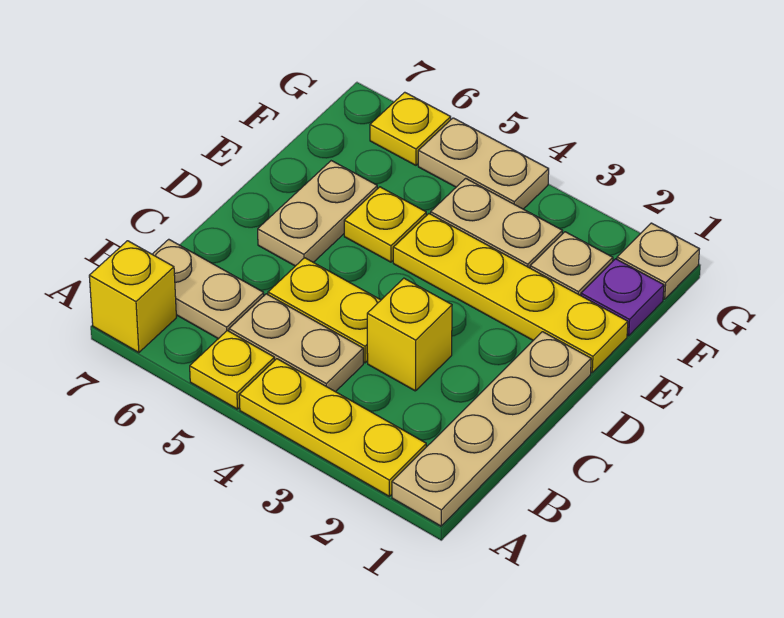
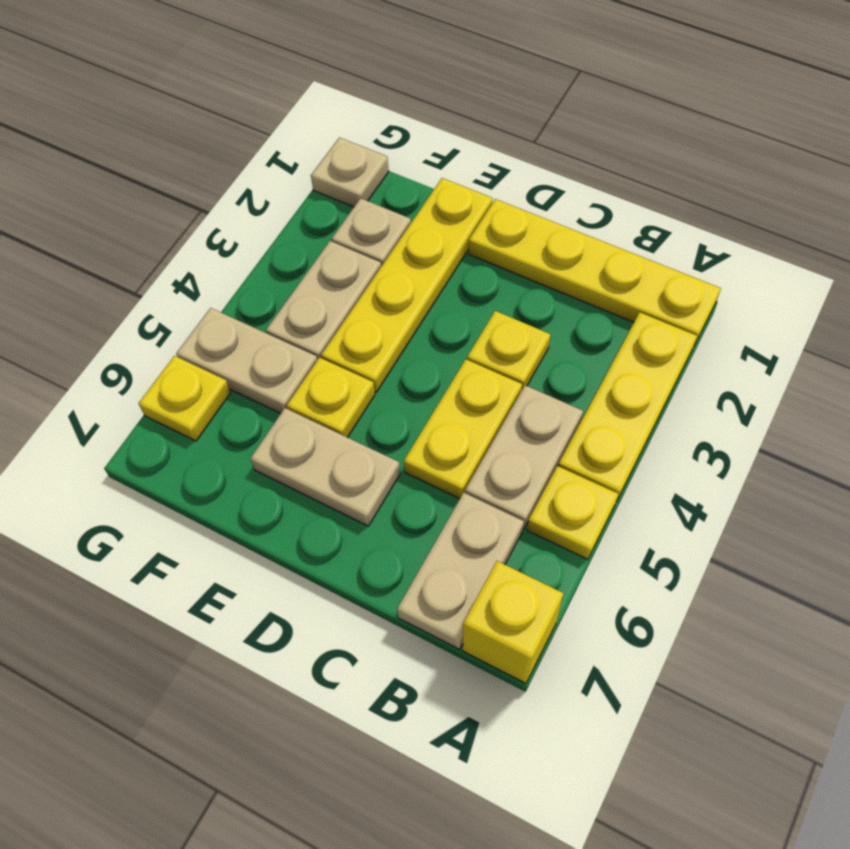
tan 1x4 plate [392,332,591,526] -> yellow 1x4 plate [469,199,721,345]
yellow 1x1 brick [367,278,452,391] -> yellow 1x1 plate [467,311,551,391]
purple 1x1 plate [581,259,664,336] -> none
tan 1x2 plate [418,118,549,209] -> tan 1x2 plate turned to [176,308,317,413]

